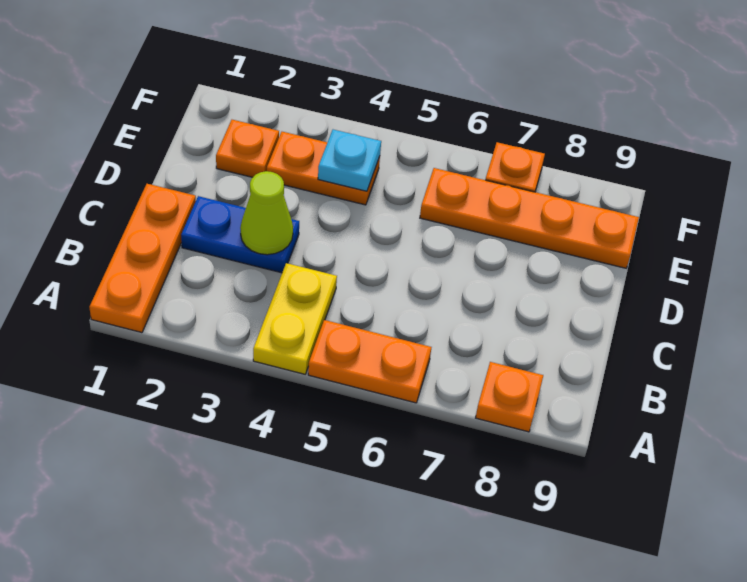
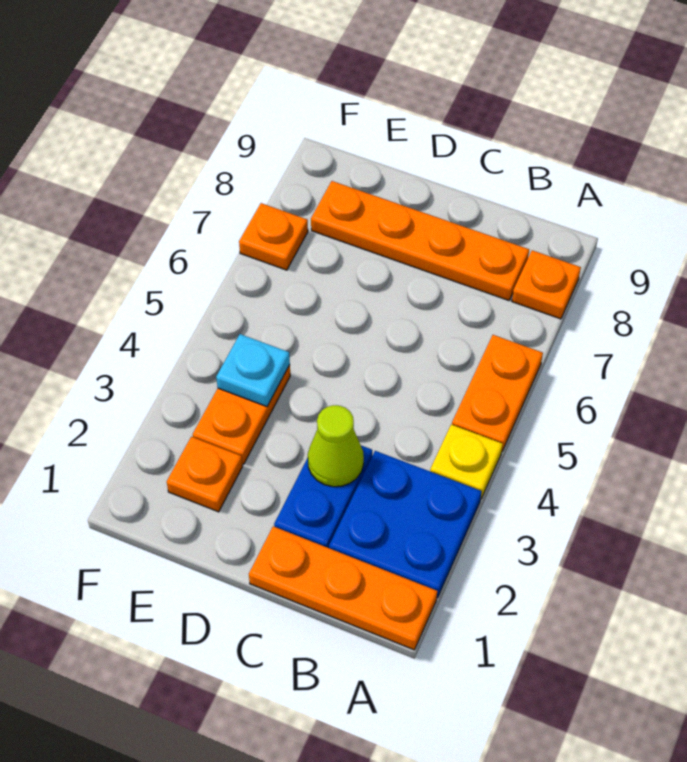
none -> blue 2x2 plate [329,451,482,598]
yellow 1x2 plate [253,263,337,374] -> yellow 1x1 plate [430,424,503,498]
orange 1x4 plate [420,168,639,268] -> orange 1x4 plate turned to [311,181,529,301]

